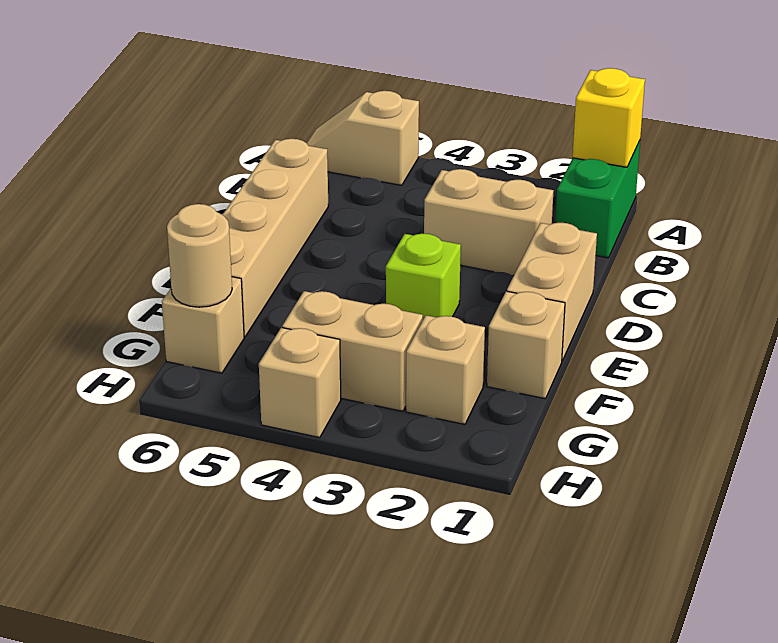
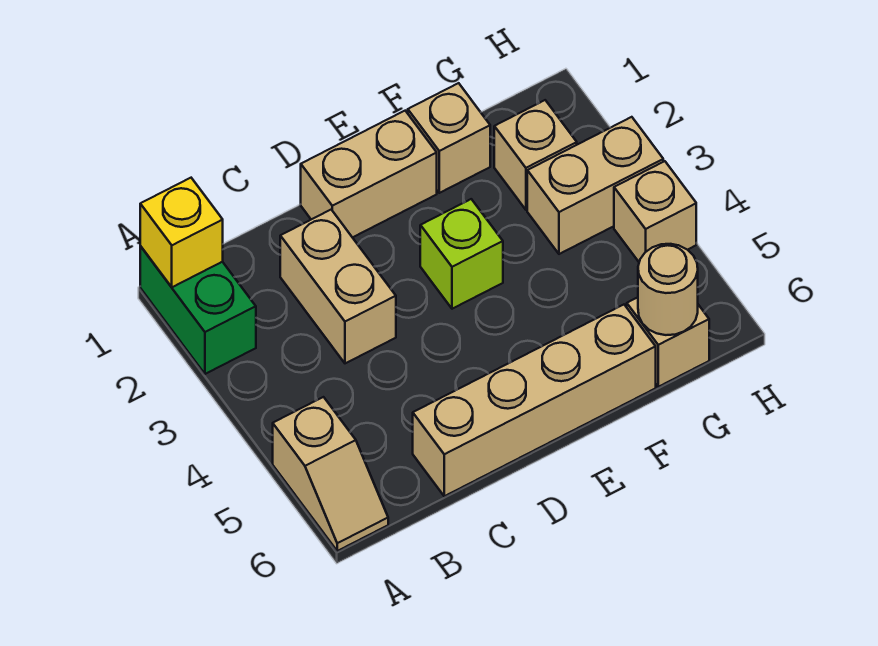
green 1x2 brick [555,141,640,258] -> green 1x2 brick turned to [140,246,256,374]
tan 1x2 brick [282,291,423,411] -> tan 1x2 brick turned to [527,117,663,254]

